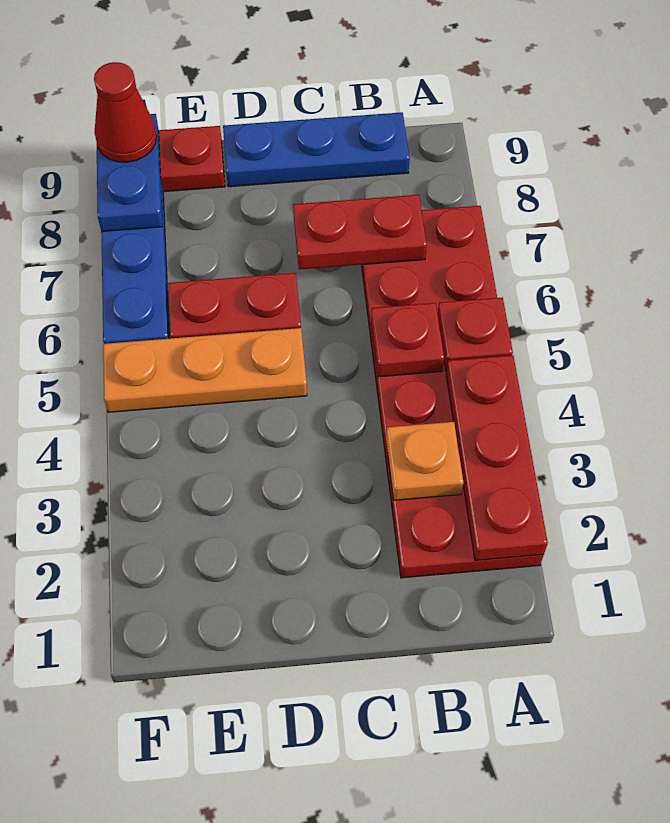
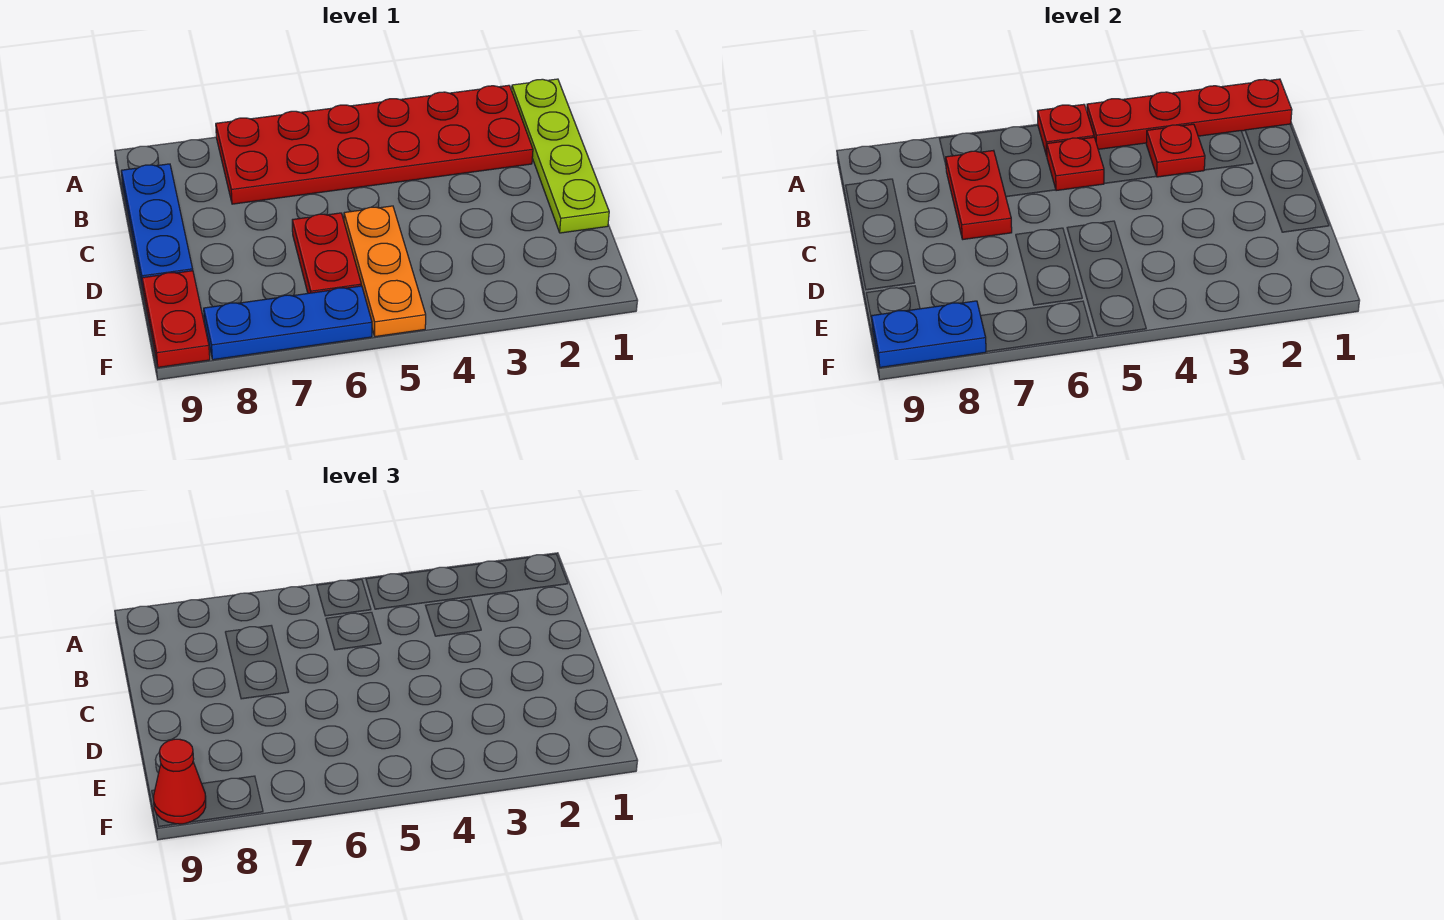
none -> lime 1x4 plate [512,79,609,233]
red 1x3 plate [446,355,548,560] -> red 1x4 plate [1087,79,1292,149]
orange 1x1 plate [386,422,464,500] -> red 1x1 plate [1146,124,1205,177]

